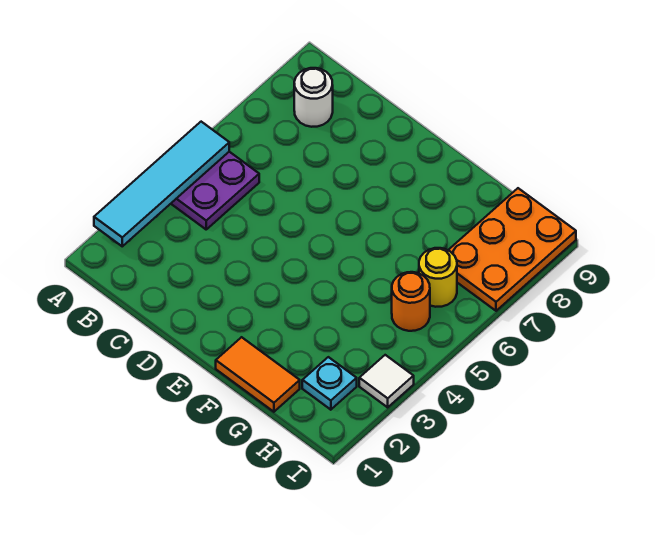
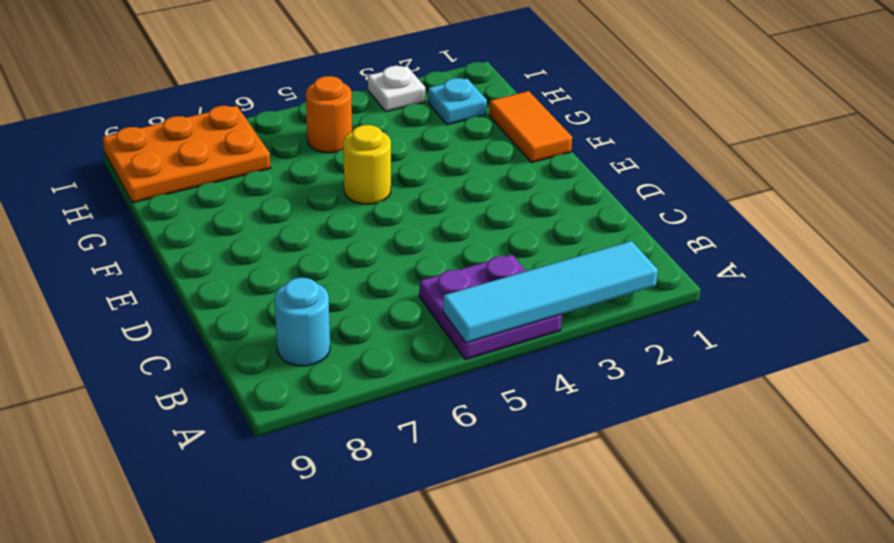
white 1x1 round brick [294,68,333,127] -> cyan 1x1 round brick [275,278,330,366]
yellow 1x1 round brick [419,248,457,307] -> yellow 1x1 round brick moved to [343,125,391,204]
white 1x1 tile [359,355,414,407] -> white 1x1 plate [368,66,425,112]

